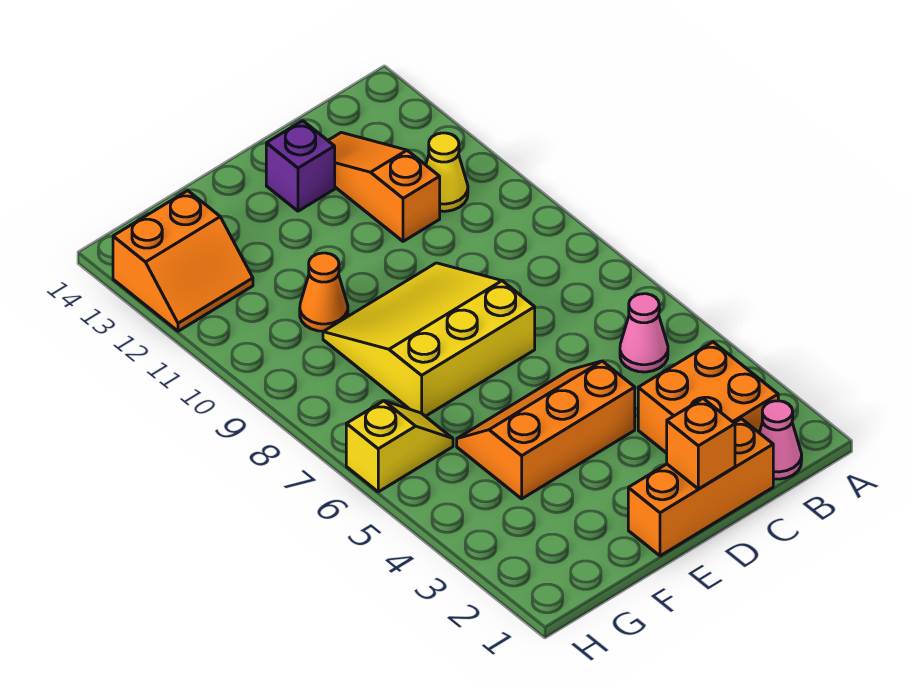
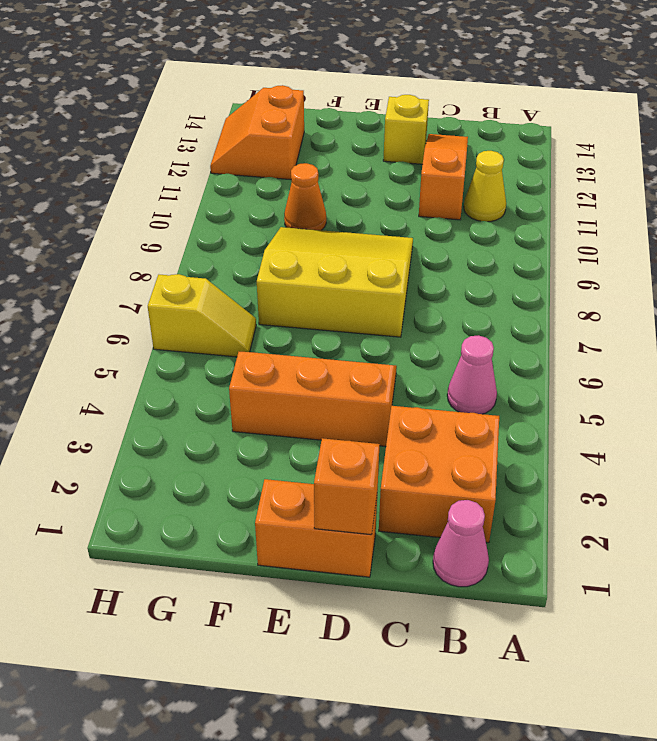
orange 1x3 brick [628,419,773,556] -> orange 1x2 brick [255,479,377,577]
purple 1x1 brick [266,121,335,211] -> yellow 1x1 brick [383,95,429,164]
orange 2x2 slope [113,191,253,331] -> orange 2x2 slope turned to [210,85,304,180]

